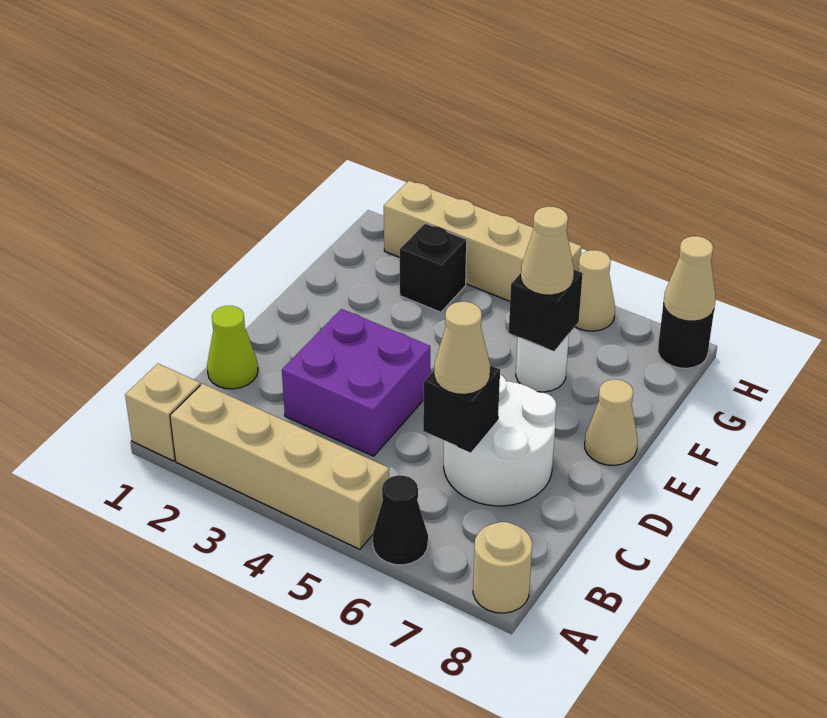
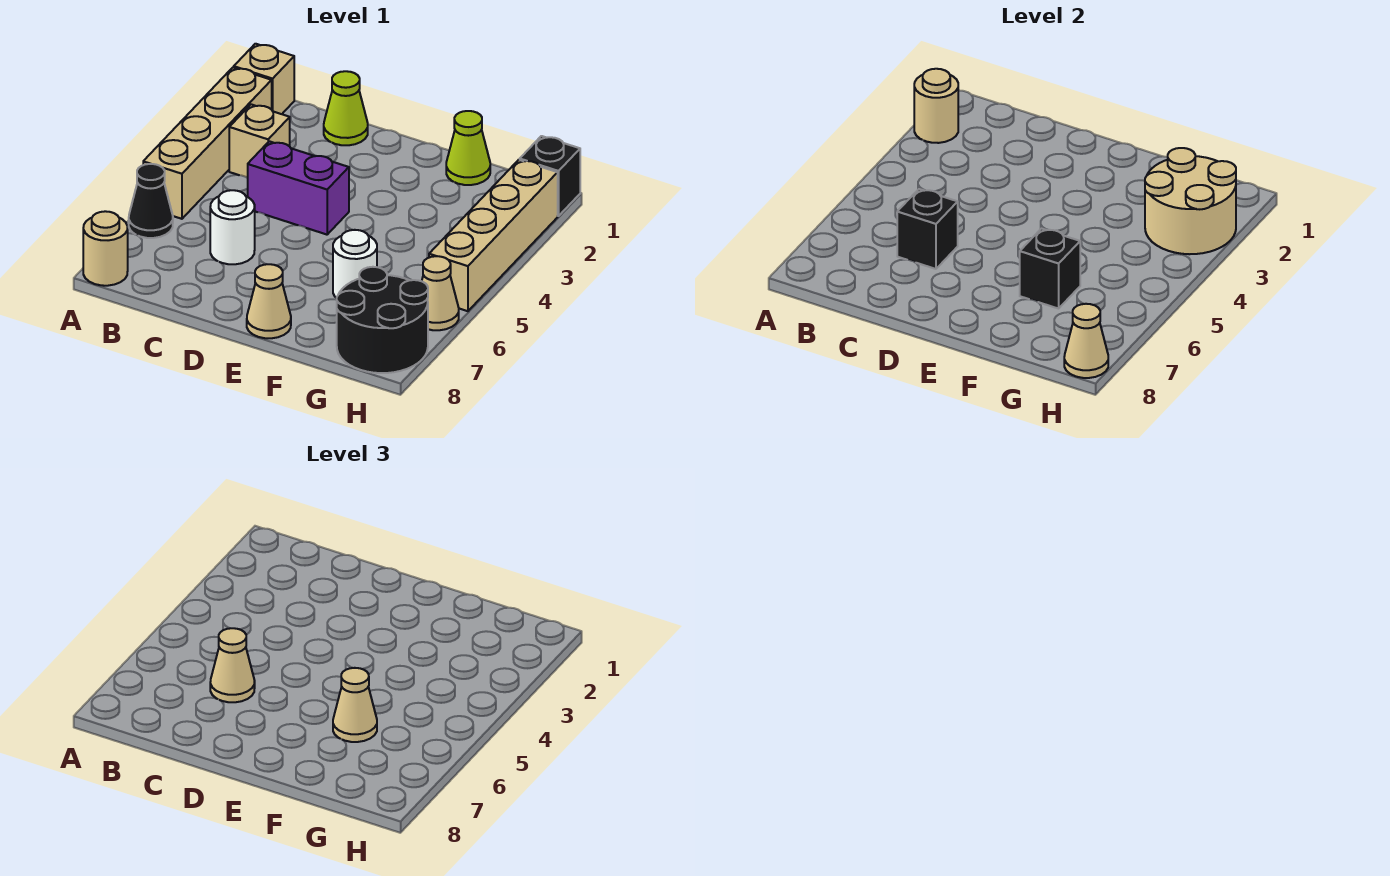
none -> tan 1x1 round brick [914,69,958,143]
none -> tan 1x1 brick [229,104,290,178]
purple 2x2 brick [282,309,430,456] -> purple 1x2 brick [248,141,349,235]
white 2x2 round brick [444,375,556,506] -> white 1x1 round brick [210,190,255,264]
none -> lime 1x1 cone [446,111,490,185]
none -> tan 2x2 round brick [1145,148,1236,254]
black 1x1 brick [400,223,467,312] -> black 1x1 brick moved to [520,136,580,216]
black 1x1 round brick [658,303,714,368] -> black 2x2 round brick [337,267,428,373]

